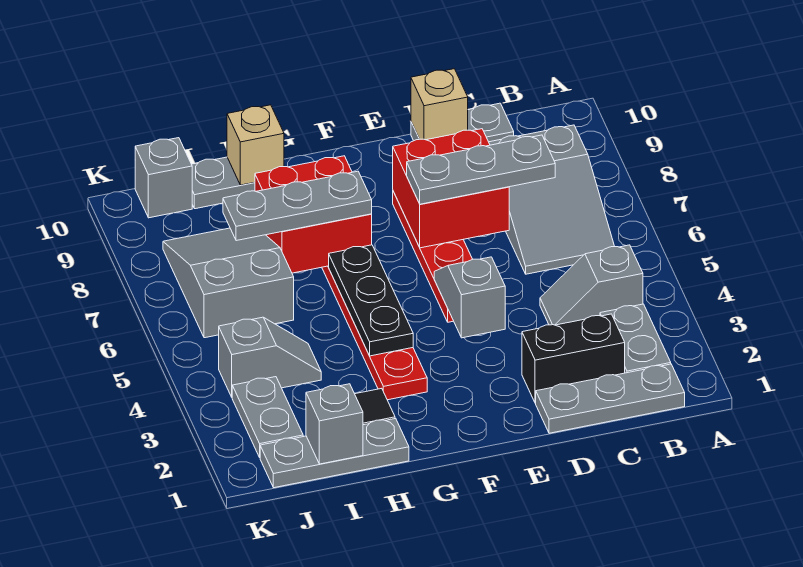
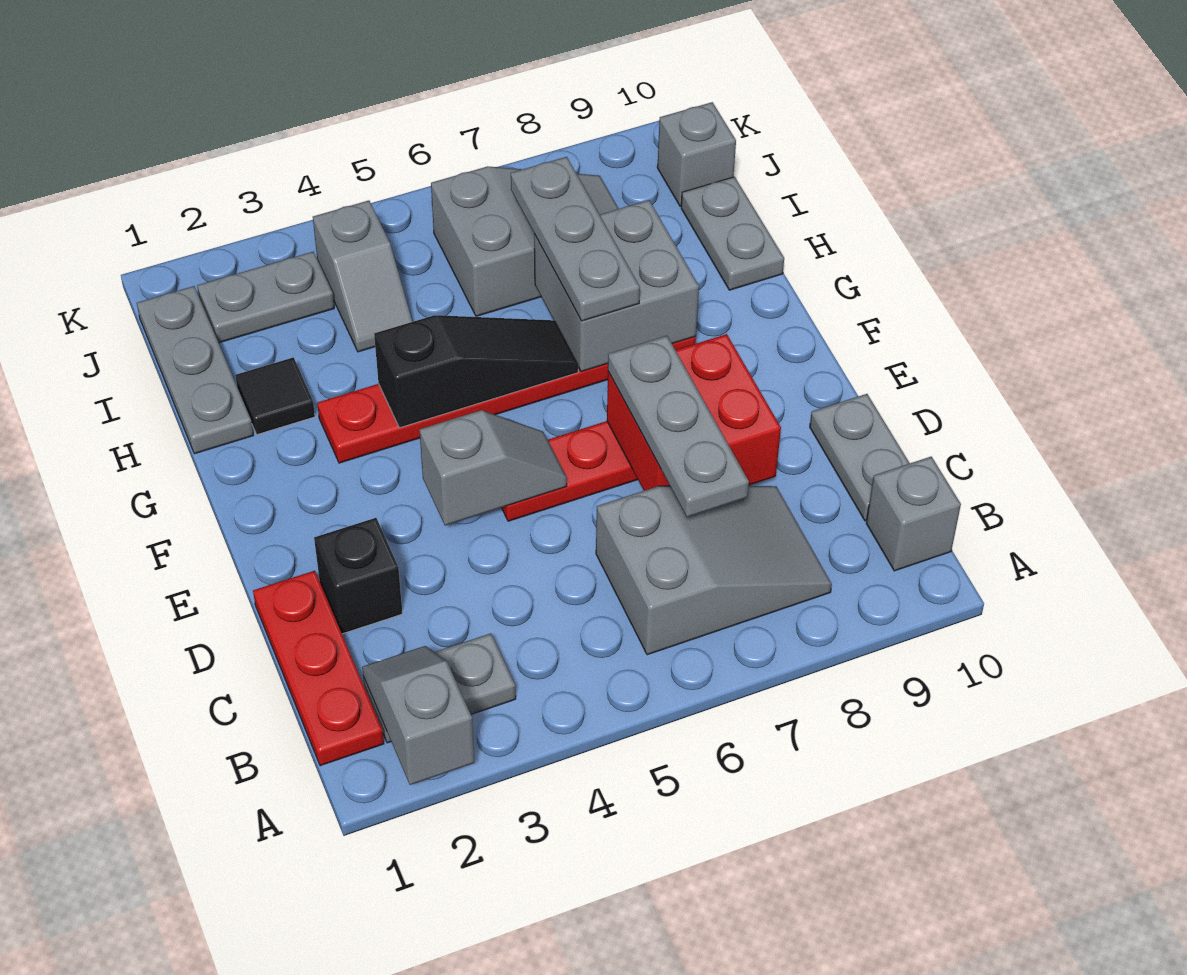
grey 1x3 plate [536,364,685,433] -> red 1x3 plate [253,571,384,766]
grey 1x2 slope [540,245,643,325] -> grey 1x2 slope moved to [362,646,474,785]
grey 2x3 slope [489,125,615,274] -> grey 2x3 slope turned to [596,486,832,655]
black 1x2 brick [522,314,625,403] -> black 1x1 brick [314,518,402,634]
tan 1x1 brick [411,69,468,140] -> none
black 1x3 plate [329,245,413,356] -> black 1x3 slope [374,315,578,428]
red 2x2 brick [255,156,372,273] -> grey 2x2 brick [534,200,699,372]
tan 1x1 brick [227,105,284,185] -> none
grey 1x1 brick [306,384,363,464] -> grey 1x1 brick moved to [866,457,961,571]

